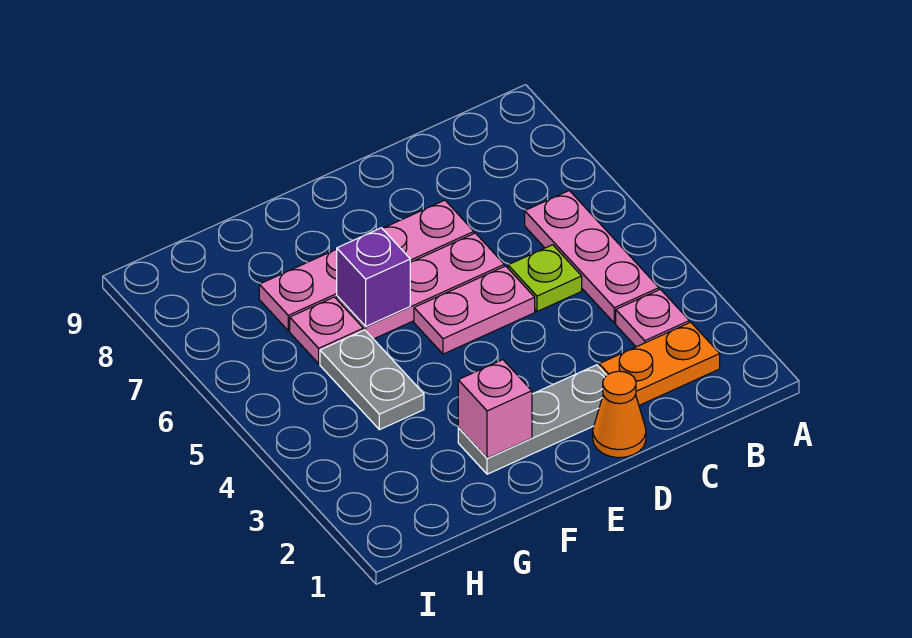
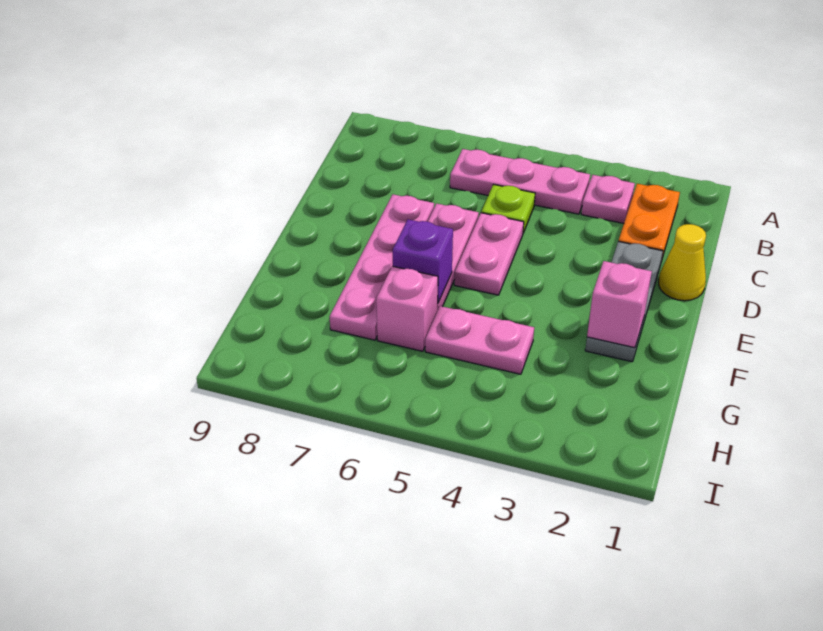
orange 1x1 cone [593,371,646,458] -> yellow 1x1 cone [659,224,706,301]
grey 1x2 plate [320,330,424,430] -> pink 1x2 plate [425,306,534,374]
pink 1x1 plate [290,297,363,364] -> pink 1x1 brick [376,266,438,351]

